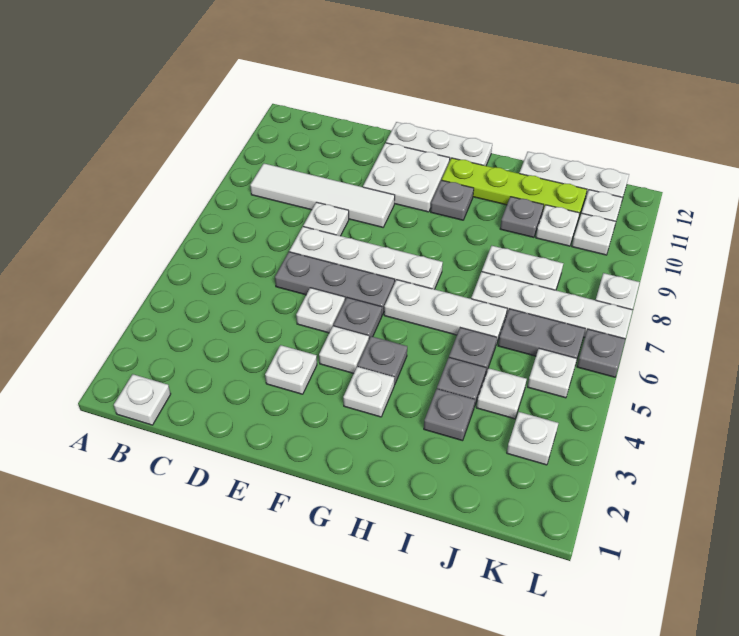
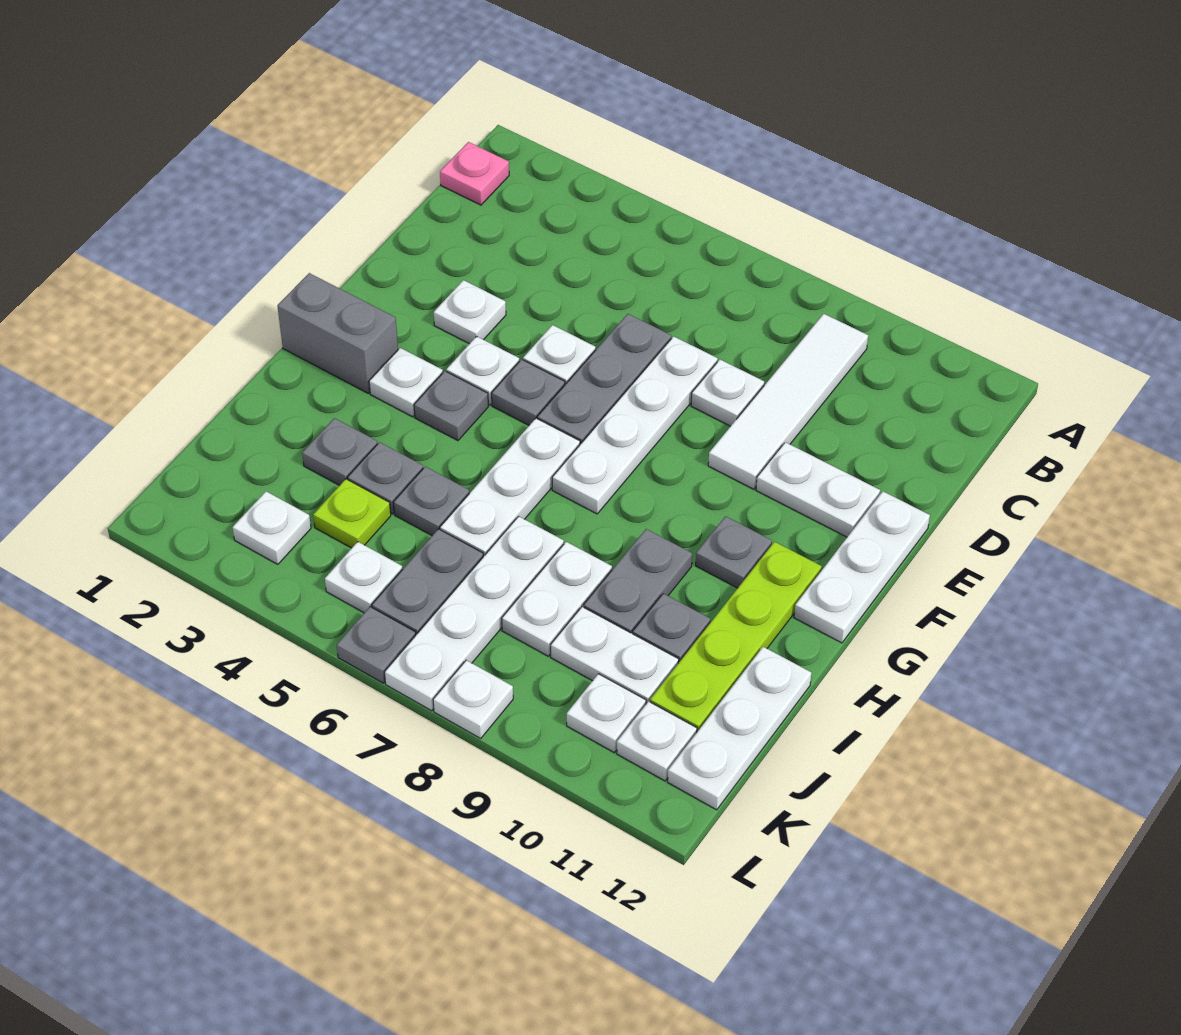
white 1x1 plate [114,374,171,425] -> pink 1x1 plate [440,142,509,205]
white 2x2 plate [363,143,450,212] -> white 1x2 plate [756,442,880,537]
none -> grey 1x2 brick [277,273,398,393]
none -> grey 1x2 plate [584,529,692,634]
white 1x1 plate [476,368,527,419] -> lime 1x1 plate [313,479,391,548]
white 1x1 plate [536,205,579,246] -> white 1x2 plate [551,607,679,704]

